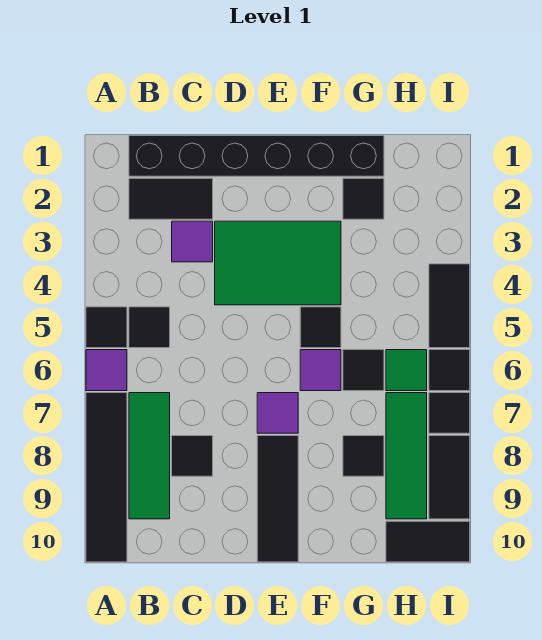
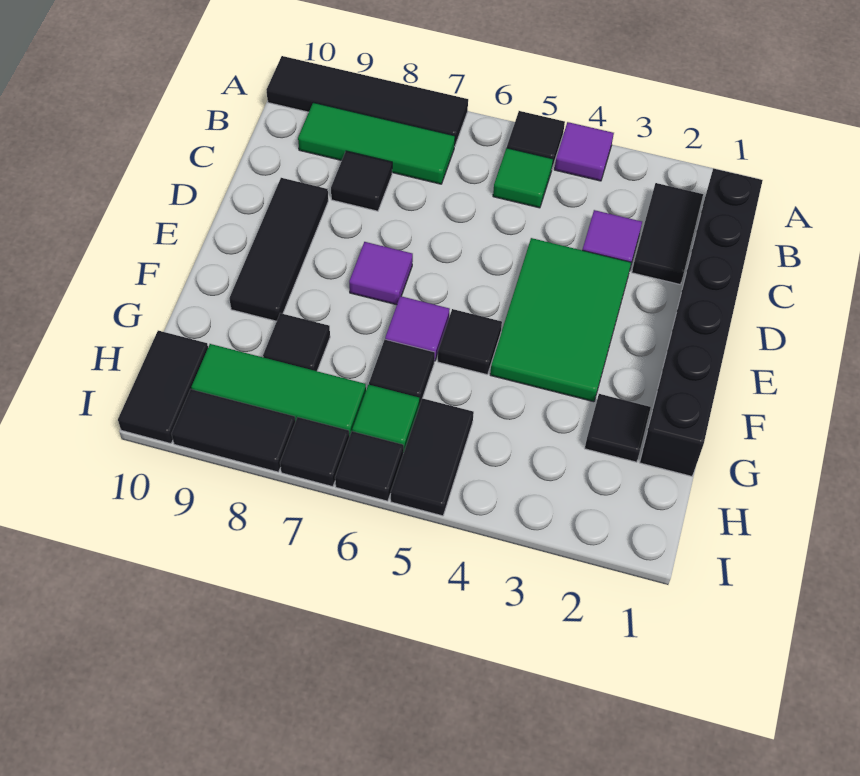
purple 1x1 tile [86,350,127,391] -> purple 1x1 tile moved to [554,122,614,181]
black 1x1 tile [129,307,170,348] -> green 1x1 tile [493,148,553,208]
black 1x3 tile [257,436,298,562] -> black 1x3 tile turned to [229,178,328,321]
black 1x2 tile [429,264,470,348] -> black 1x2 tile turned to [391,398,474,516]

